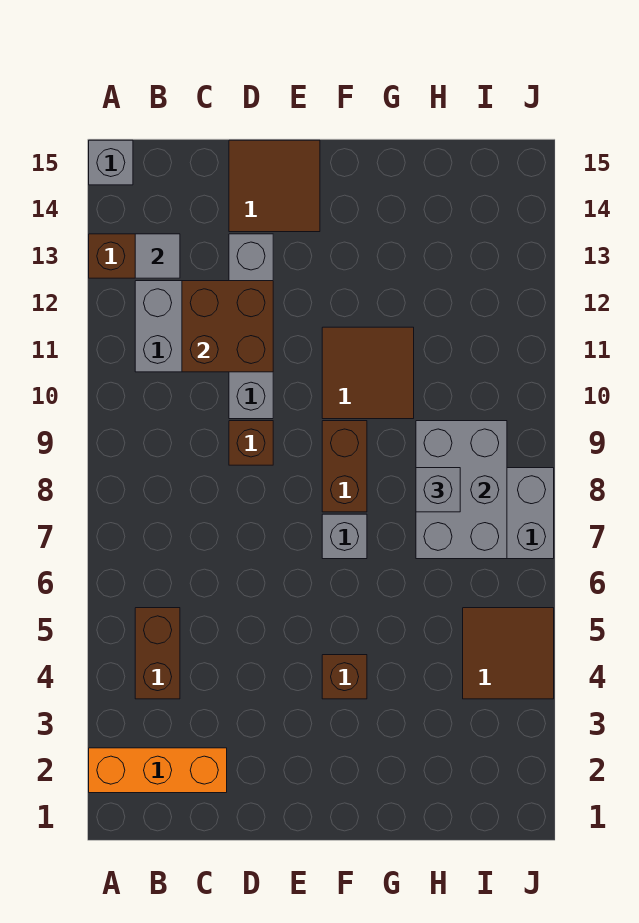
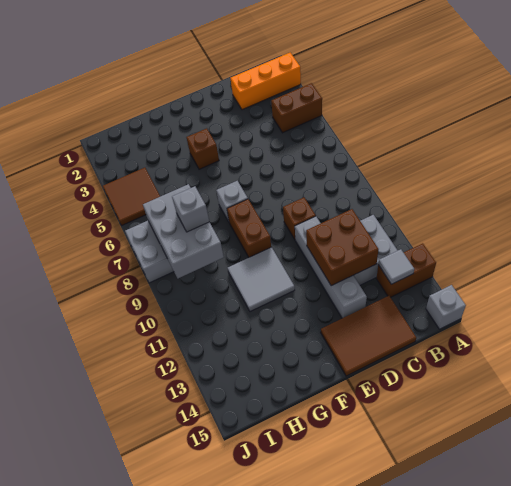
brown 1x2 brick [135,608,180,699] -> brown 1x2 brick turned to [271,83,322,133]
brown 2x2 tile [229,140,320,232] -> brown 2x3 tile [321,296,416,376]
brown 2x2 tile [322,327,414,419] -> grey 2x2 tile [228,247,295,312]

